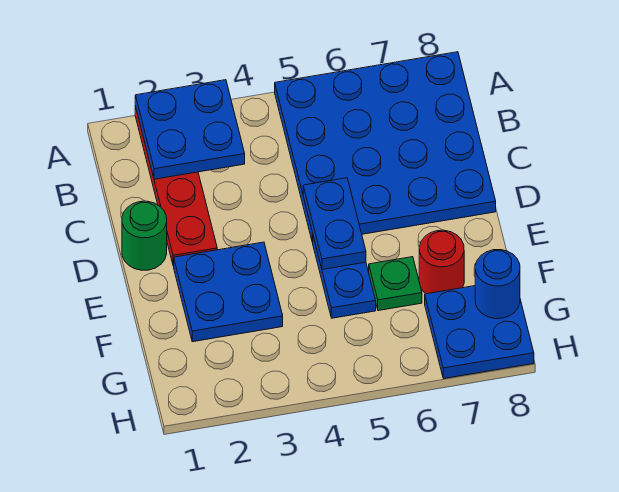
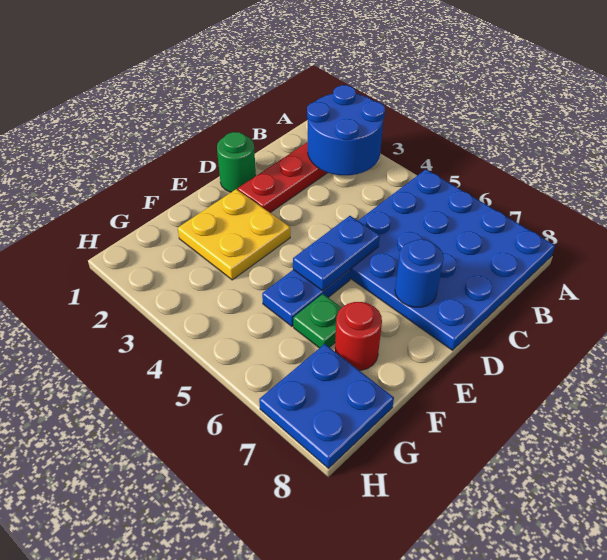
blue 2x2 plate [135,80,245,179] -> blue 2x2 round brick [307,85,385,175]
blue 2x2 plate [174,242,283,342] -> yellow 2x2 plate [178,189,290,280]
blue 1x1 round brick [475,250,520,319] -> blue 1x1 round brick moved to [395,239,444,307]

